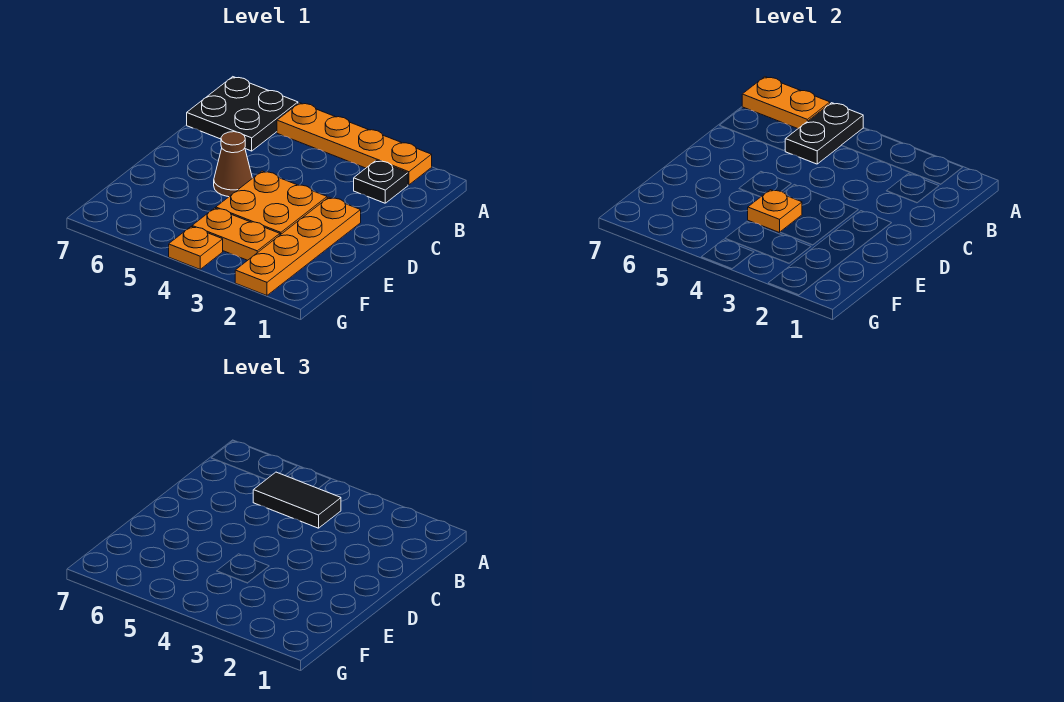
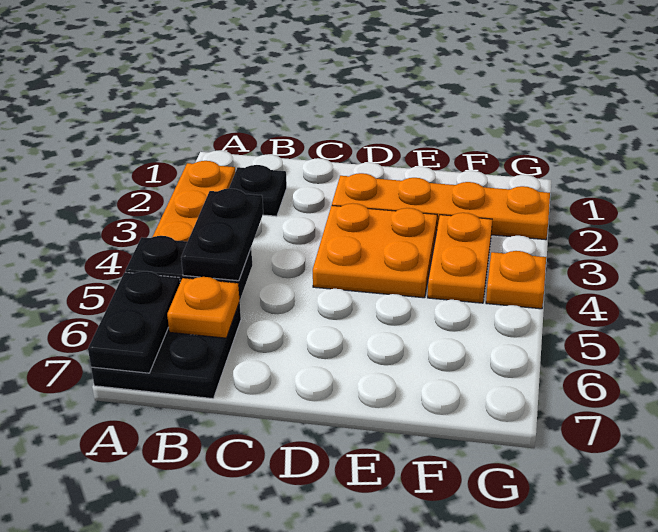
orange 1x2 plate [742,77,830,129] -> black 1x2 plate [88,271,180,373]
black 1x2 tile [253,472,341,528] -> black 1x2 plate [181,189,263,281]
brown 1x1 cone [214,132,252,197] -> none
orange 1x1 plate [748,190,802,233] -> orange 1x1 plate moved to [167,277,240,338]

